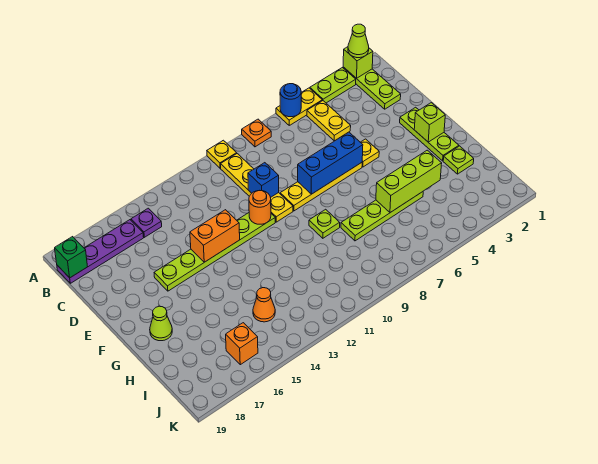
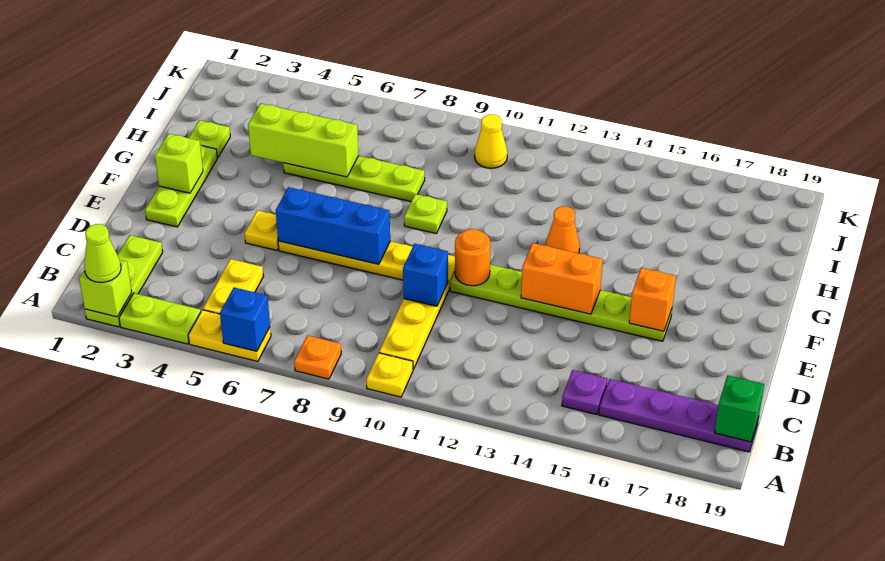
blue 1x1 round brick [280,84,301,117] -> blue 1x1 brick [220,287,270,351]
lime 1x1 cone [150,306,172,341] -> none
orange 1x1 cone [253,288,275,322] -> orange 1x1 cone moved to [546,206,580,253]
none -> yellow 1x1 cone [475,114,507,168]
orange 1x1 brick [226,323,258,365] -> orange 1x1 brick moved to [629,268,676,331]

